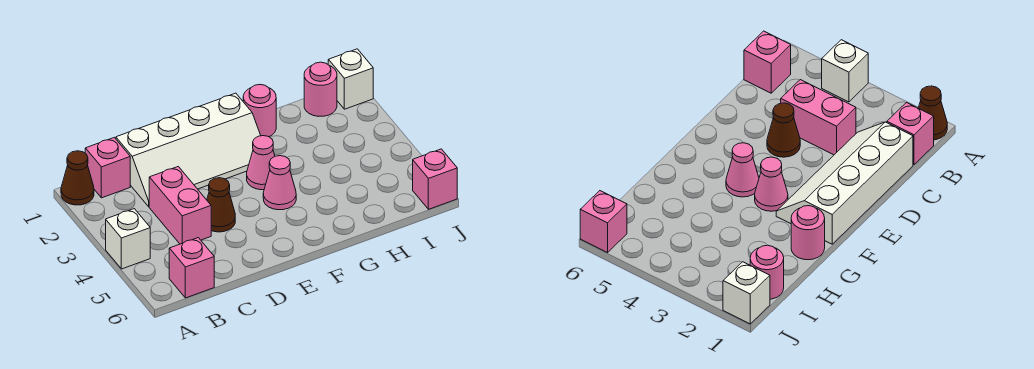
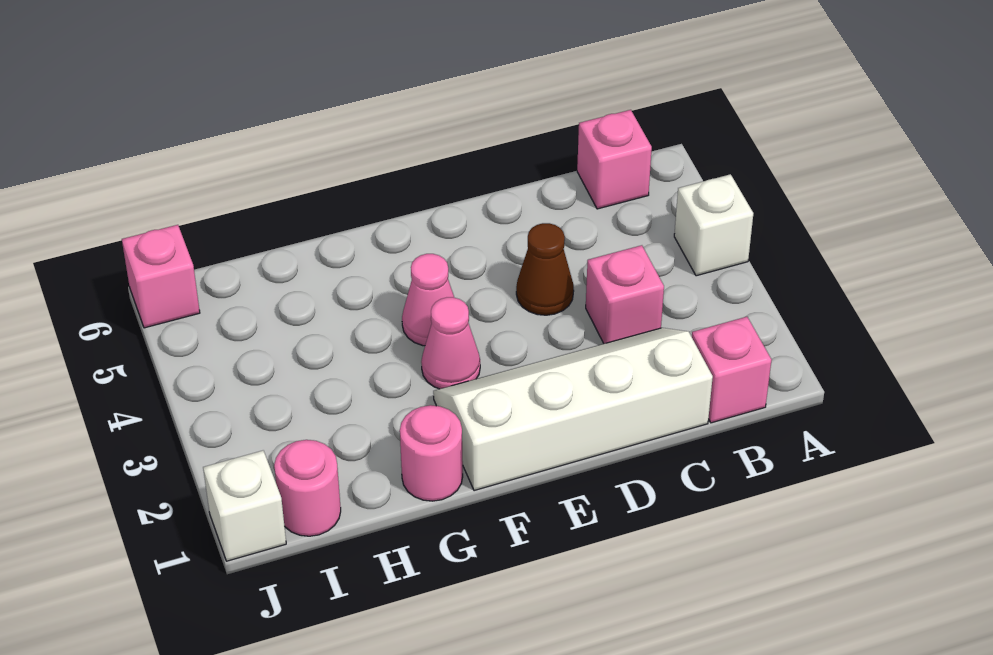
brown 1x1 cone [61,151,94,205] -> none
pink 1x2 brick [149,167,211,244] -> pink 1x1 brick [586,245,664,344]

